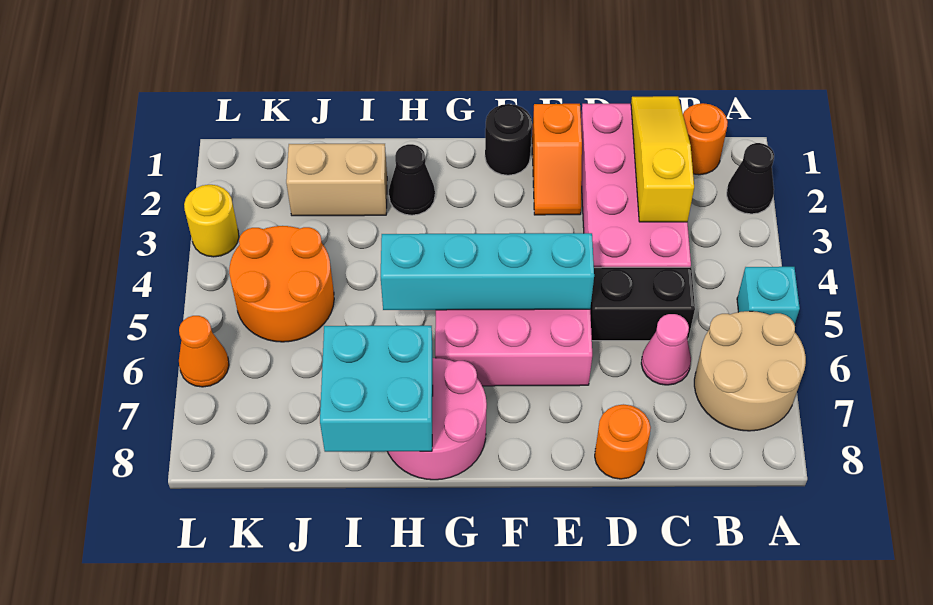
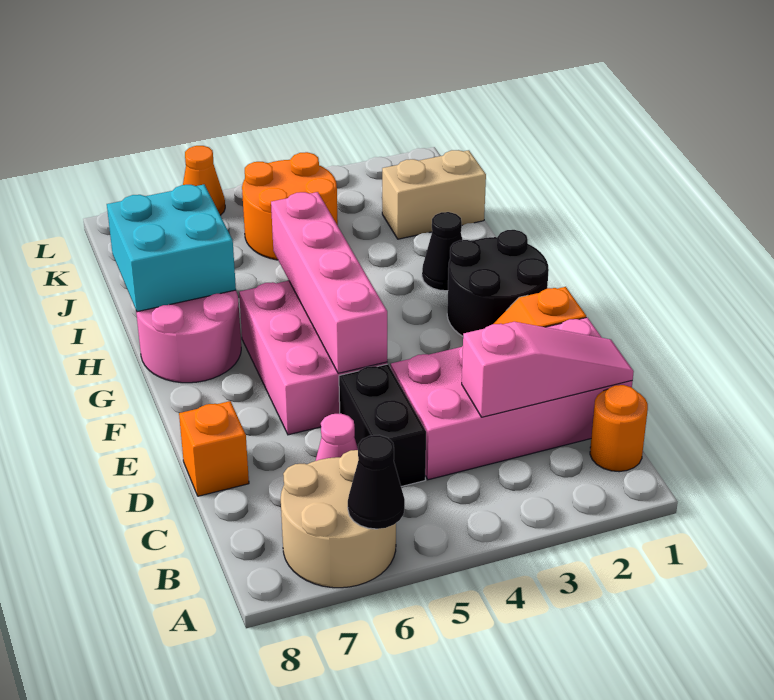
black 1x1 cone [727,143,774,214] -> black 1x1 cone moved to [348,435,405,529]
cyan 1x1 brick [737,267,800,324] -> none
yellow 1x3 slope [631,96,694,222] -> pink 1x3 slope [462,322,634,417]
orange 1x1 round brick [595,404,651,479] -> orange 1x1 brick [179,401,249,496]
cyan 1x4 brick [381,233,594,310] -> pink 1x4 brick [271,192,387,373]
black 1x1 round brick [485,104,532,175] -> black 2x2 round brick [447,230,549,336]
tan 1x2 brick [286,144,387,216] -> tan 1x2 brick turned to [382,150,486,239]
yellow 1x1 round brick [184,185,239,257] -> none

